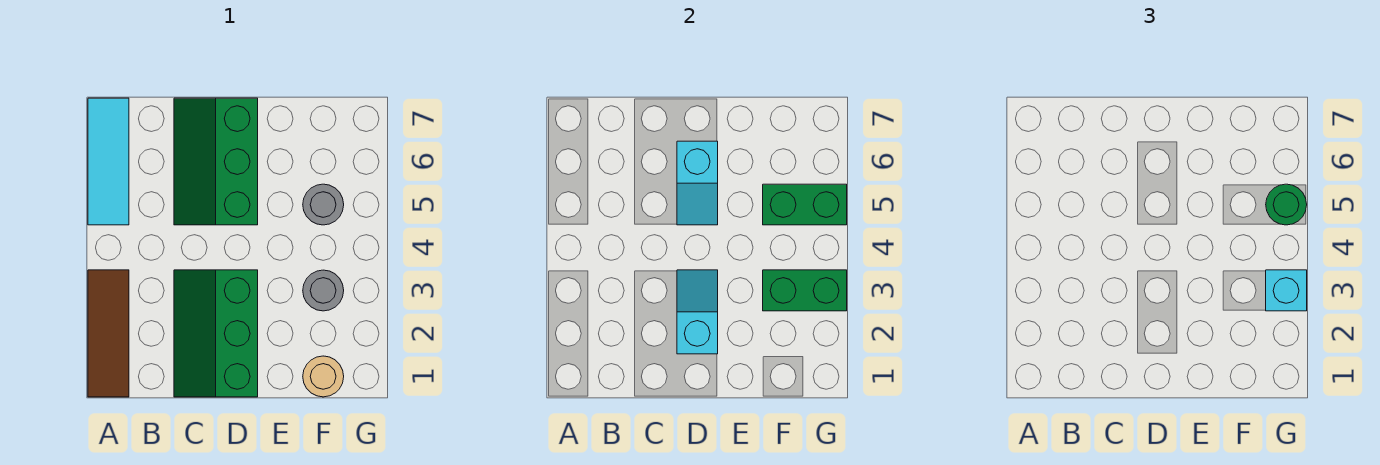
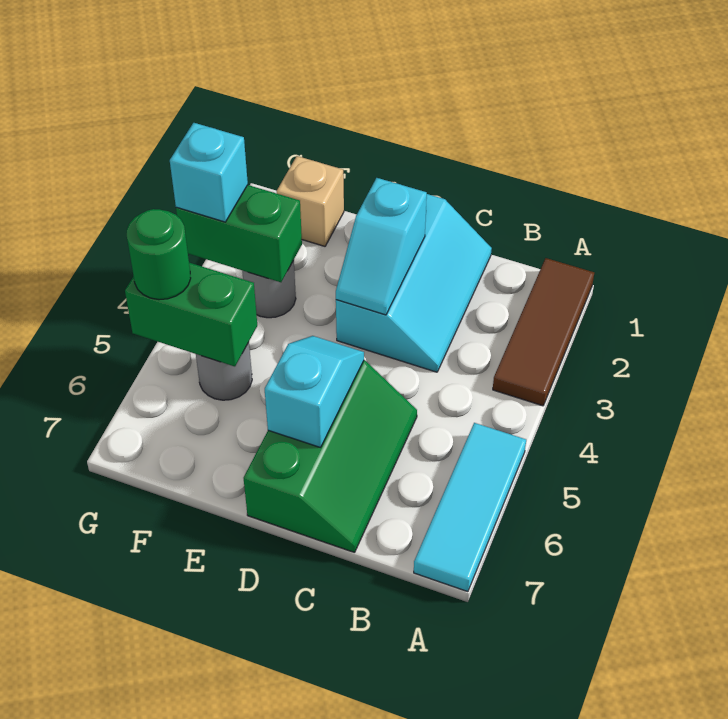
green 2x3 slope [174,270,258,397] -> cyan 2x3 slope [336,194,492,372]
tan 1x1 round brick [303,356,344,397] -> tan 1x1 brick [277,156,344,246]

